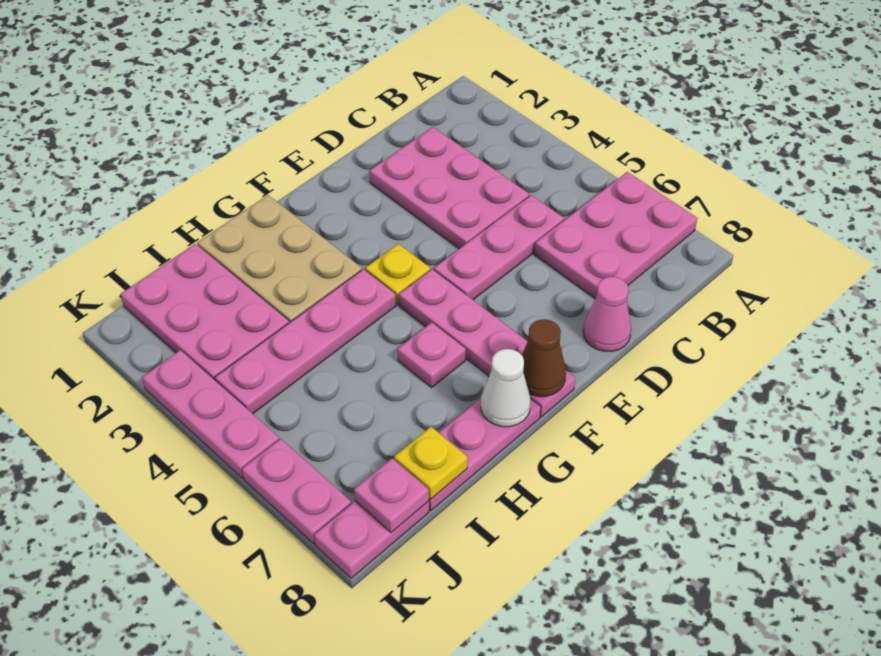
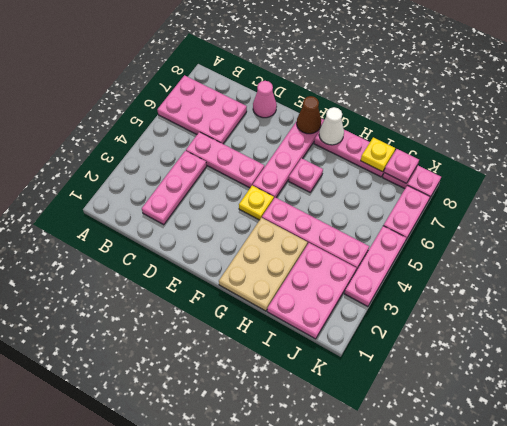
pink 2x3 plate [369,127,530,249] -> pink 1x3 plate [142,151,207,225]

